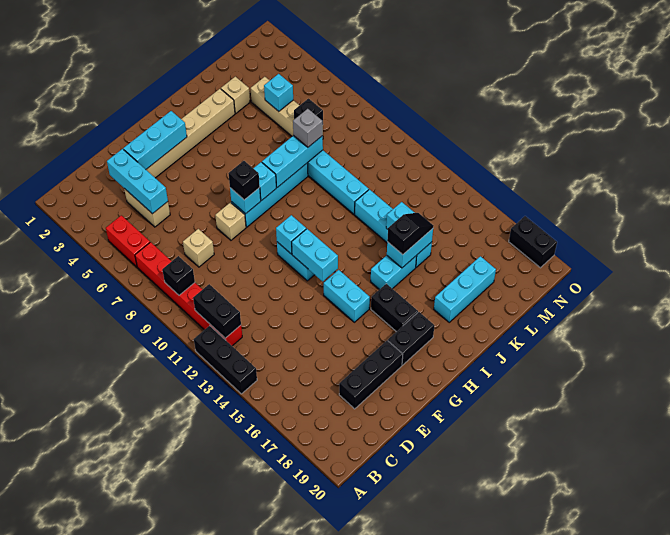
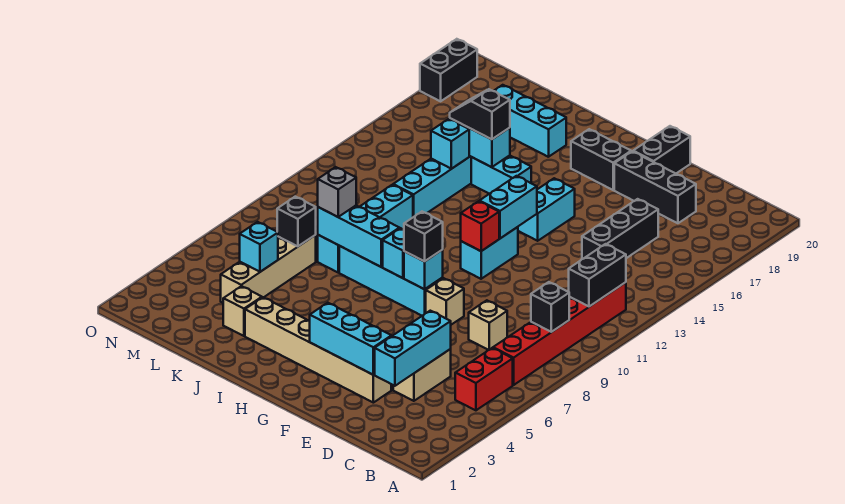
black 1x3 brick [194,326,257,394] -> black 1x3 brick moved to [582,199,658,259]
cyan 1x1 brick [276,215,306,254] -> red 1x1 brick [461,201,499,251]
black 1x2 brick [371,284,418,332] -> black 1x2 brick moved to [633,126,690,173]

